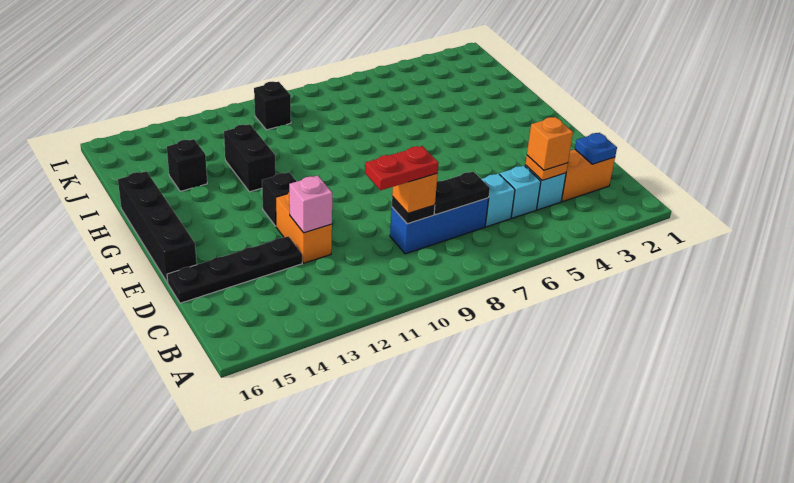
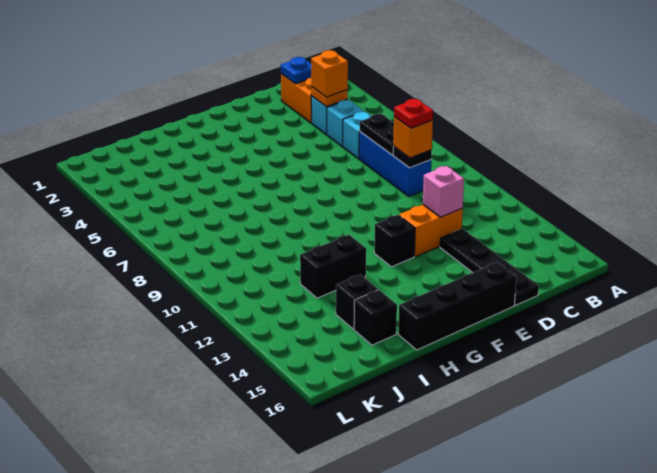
red 1x2 plate [365,146,439,190] -> red 1x1 plate [394,99,433,128]
black 1x1 brick [254,82,291,130] -> black 1x1 brick moved to [354,290,397,345]

